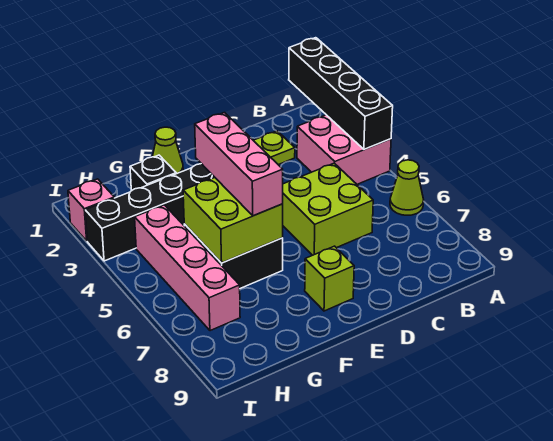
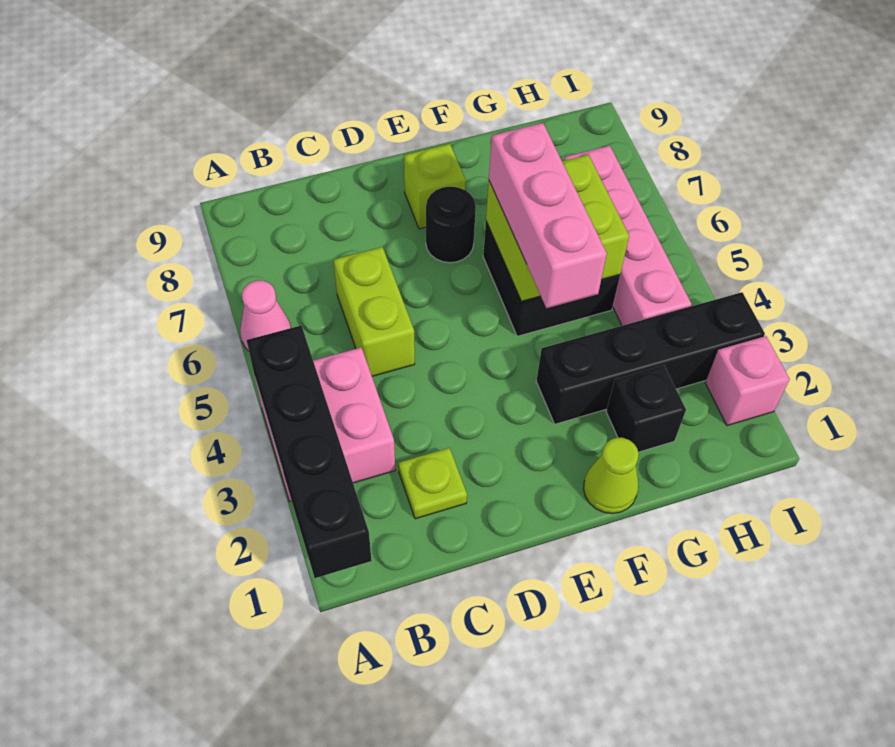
lime 1x1 cone [390,160,424,215] -> pink 1x1 cone [240,281,291,351]
lime 2x2 brick [283,163,373,255] -> lime 1x2 brick [334,247,415,376]
none -> black 1x1 round brick [426,187,476,263]

